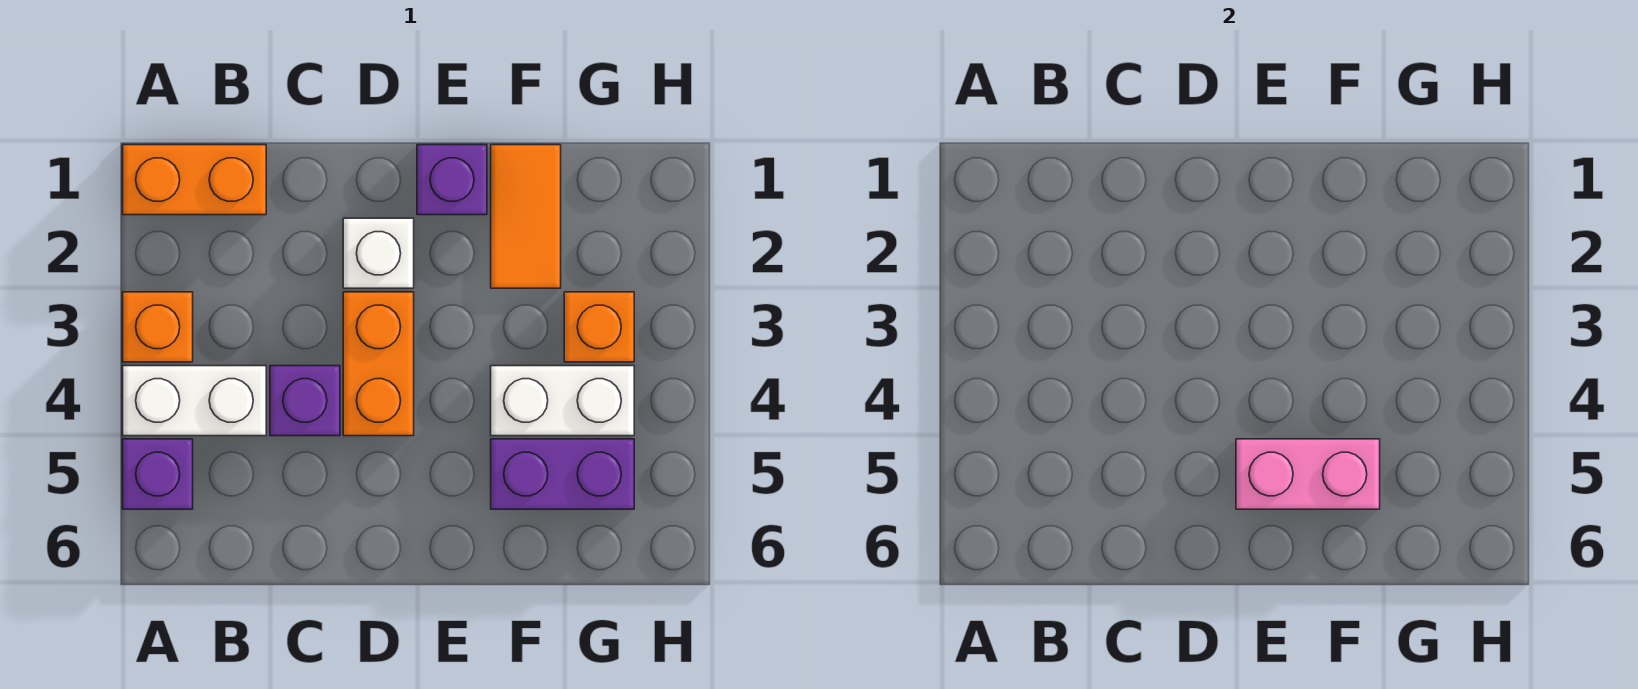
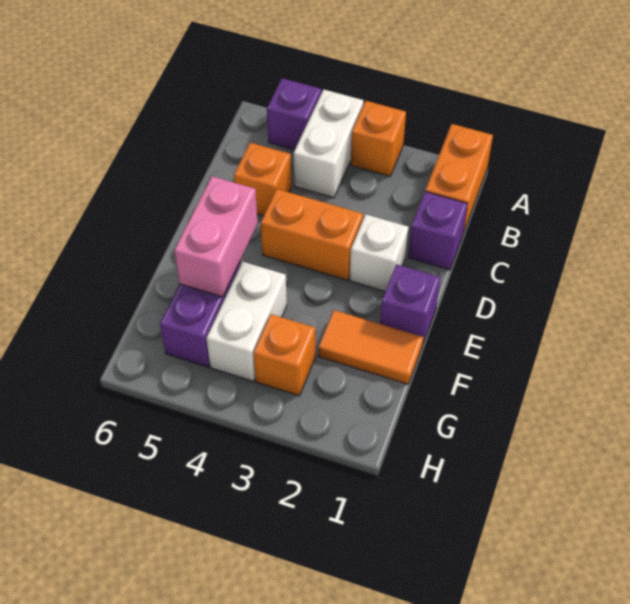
purple 1x1 brick [270,366,340,436] -> purple 1x1 brick moved to [408,192,468,270]
none -> orange 1x1 brick [234,143,291,216]

